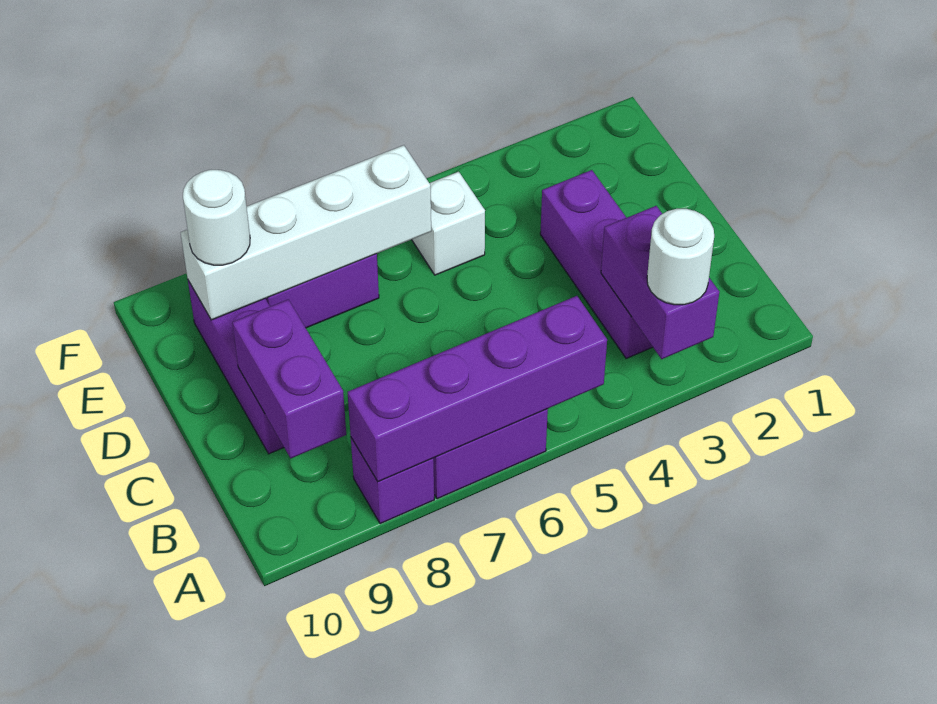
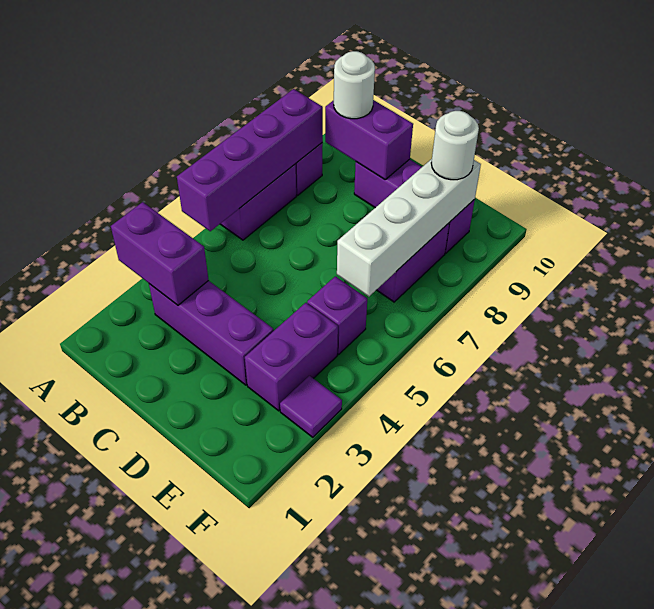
white 1x1 round brick [647,209,714,305] -> white 1x1 round brick moved to [334,51,375,119]
none -> purple 1x2 brick [245,303,338,411]
white 1x1 brick [412,172,485,275] -> purple 1x1 brick [307,276,367,354]
none -> purple 1x1 tile [280,376,342,437]

